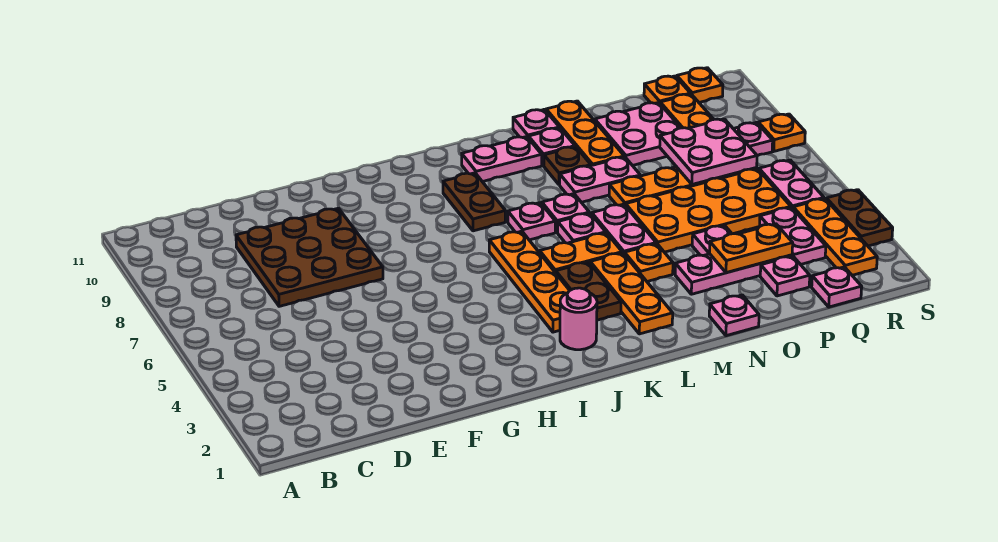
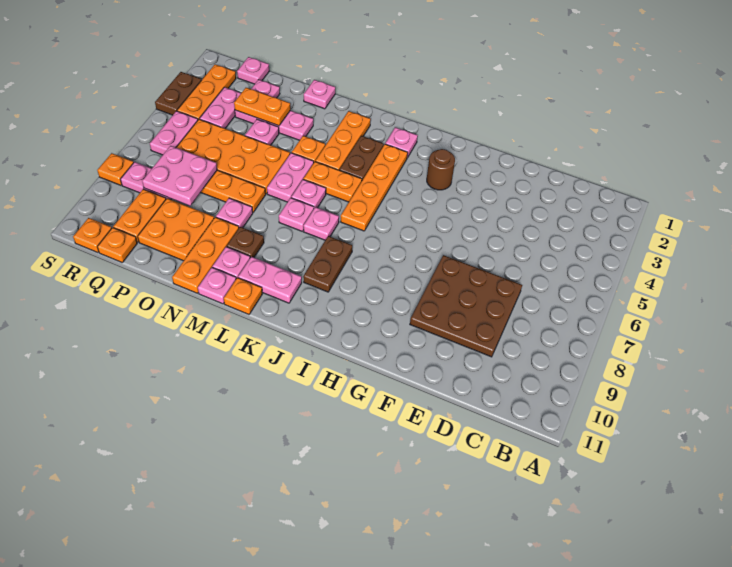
none -> brown 1x1 round brick [427,149,455,190]
pink 1x1 round brick [560,288,597,350] -> pink 1x1 plate [385,127,418,158]
none -> orange 1x1 plate [224,278,263,314]
pink 1x2 plate [560,157,640,202] -> pink 1x1 plate [216,198,253,228]
pink 2x2 plate [595,103,681,166] -> orange 2x2 plate [138,198,214,261]

